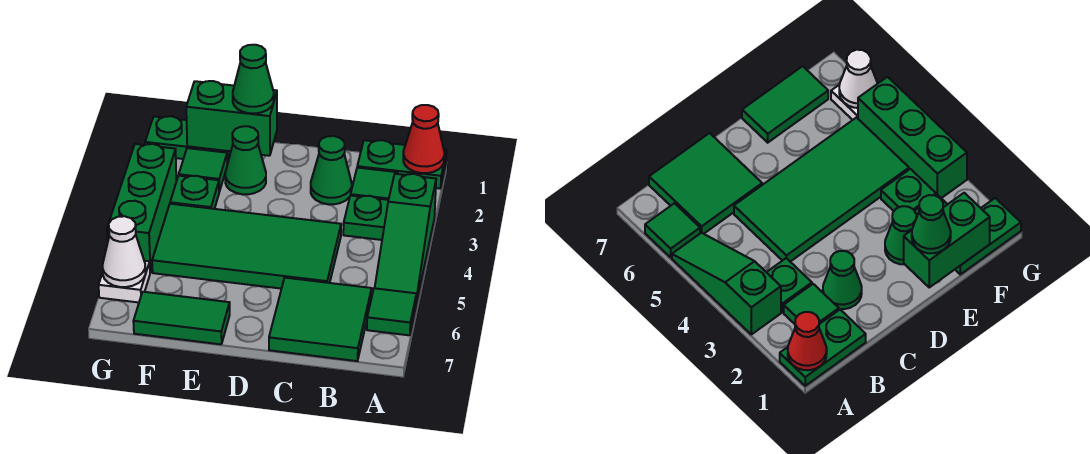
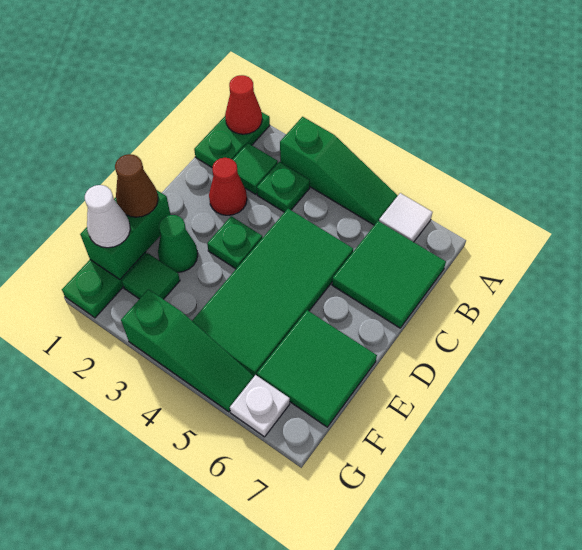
green 1x1 tile [367,288,416,335] -> white 1x1 tile [379,193,432,242]
green 1x1 cone [311,136,352,204] -> red 1x1 cone [209,158,247,215]
green 1x1 cone [233,45,274,113] -> brown 1x1 cone [115,154,158,217]
green 1x2 tile [133,292,230,344] -> green 2x2 tile [257,310,377,427]
green 1x1 plate [170,176,219,209] -> green 1x1 plate moved to [207,216,262,269]
green 1x3 brick [107,144,176,273] -> green 1x3 slope [121,289,254,412]
white 1x1 cone [102,216,146,287] -> white 1x1 cone moved to [85,185,130,248]

